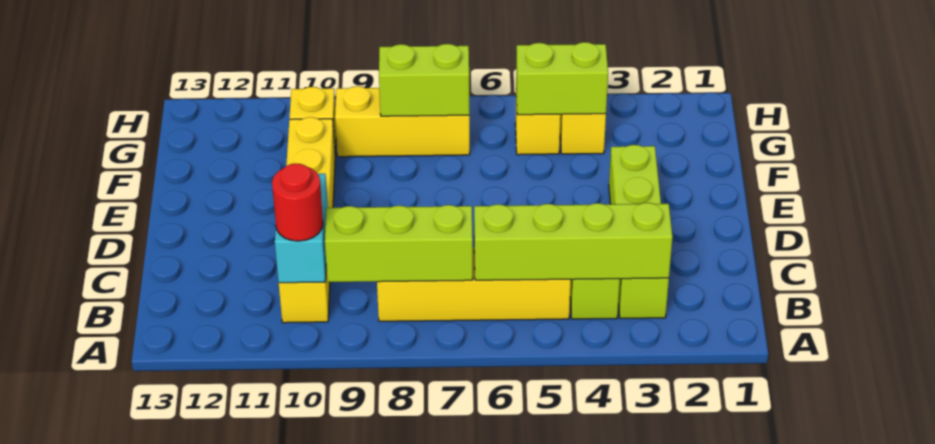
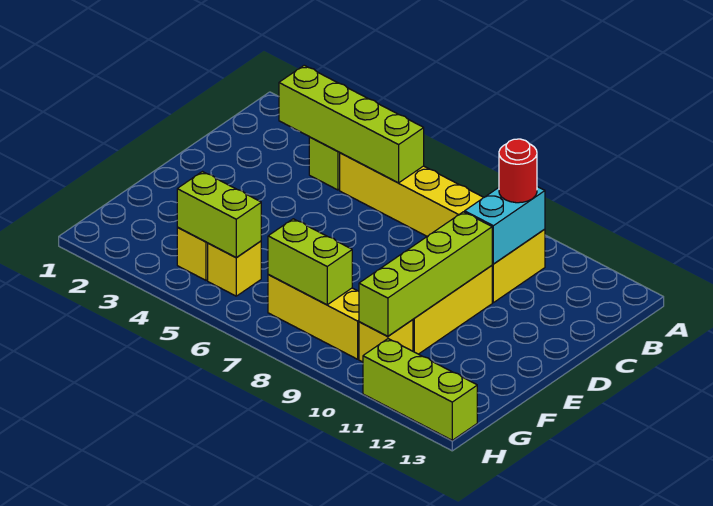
lime 1x4 brick [609,145,669,318] -> lime 1x4 brick moved to [359,212,492,336]
lime 1x3 brick [325,205,473,282] -> lime 1x3 brick moved to [363,339,477,440]

